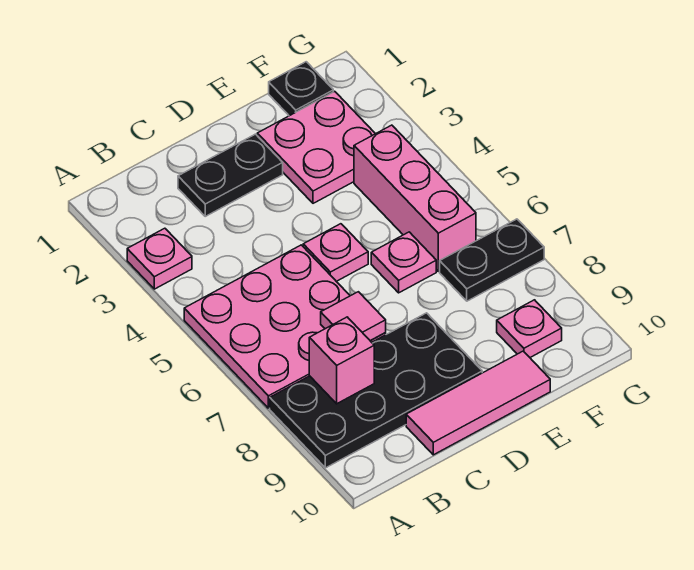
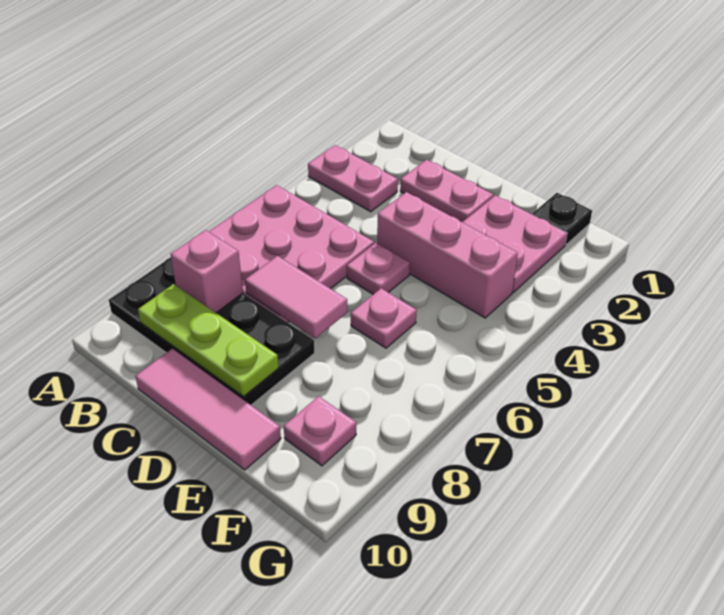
pink 1x1 plate [127,228,192,289] -> pink 1x2 plate [308,145,398,212]
none -> lime 1x3 plate [138,284,279,397]
black 1x2 plate [178,134,283,216] -> pink 1x2 plate [400,160,493,222]
pink 1x1 tile [321,292,386,341] -> pink 1x2 tile [245,256,347,338]
pink 1x3 brick [354,125,476,271] -> pink 1x3 brick turned to [377,192,518,318]
black 1x2 plate [440,219,544,301] -> none

